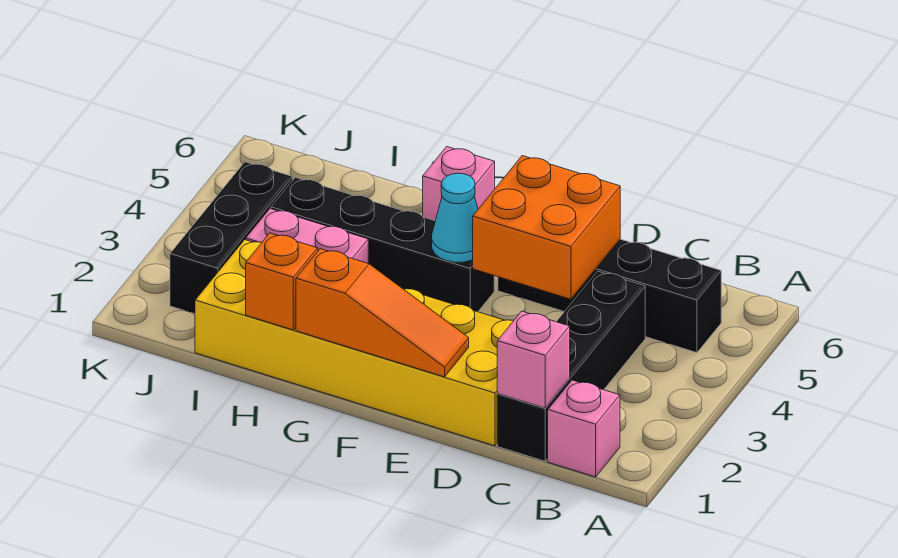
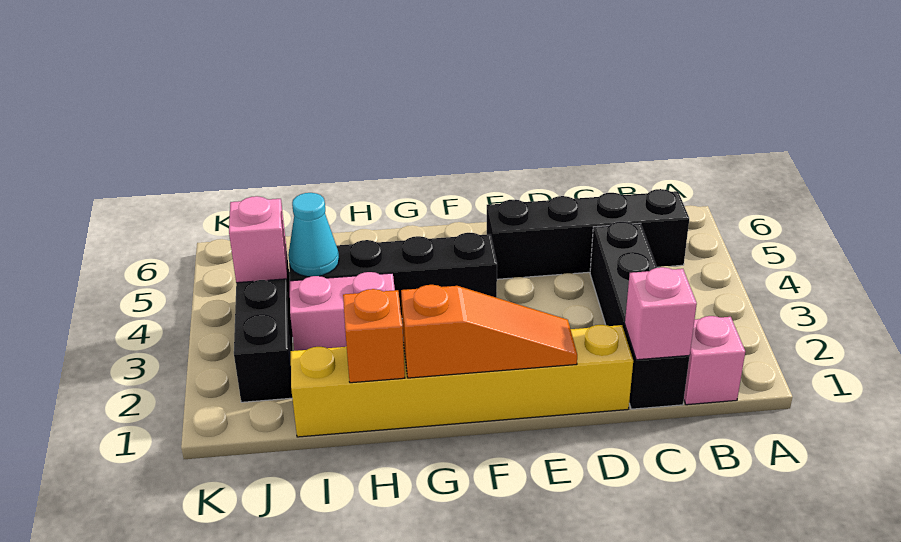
yellow 2x6 brick [195,240,513,446] -> yellow 1x6 brick [291,325,633,437]
orange 2x2 brick [473,156,620,299] -> none
cyan 1x1 cone [432,173,478,262] -> cyan 1x1 cone moved to [288,193,339,277]
pink 1x1 brick [423,147,495,221] -> pink 1x1 brick moved to [229,196,287,283]

